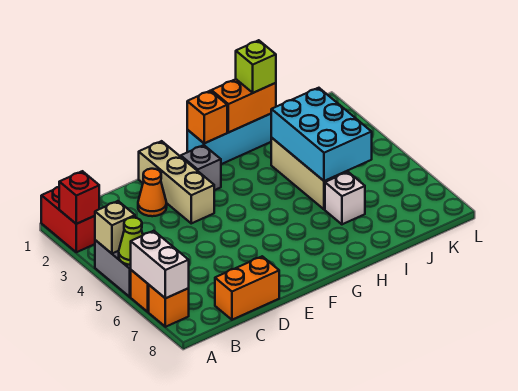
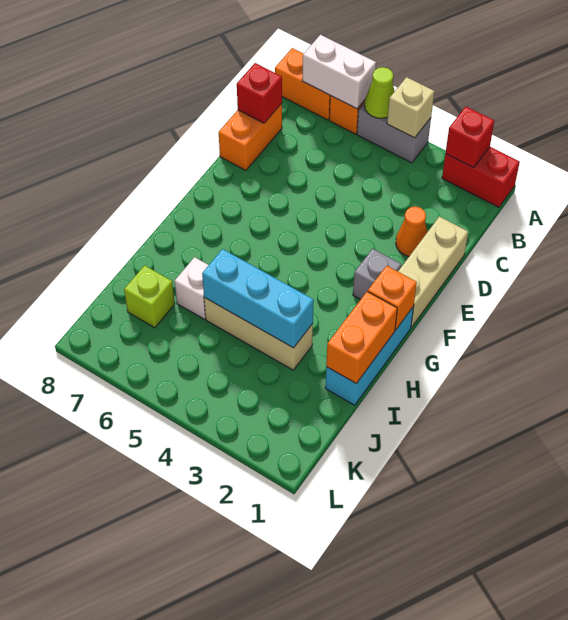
orange 1x1 brick [149,285,189,327] -> orange 1x2 brick [275,48,330,120]
none -> red 1x1 brick [237,63,282,123]
tan 1x3 brick [139,141,214,223] -> tan 1x3 brick turned to [398,217,468,327]
lime 1x1 brick [236,40,276,93] -> lime 1x1 brick moved to [124,265,175,328]
cyan 2x3 brick [271,88,372,181] -> cyan 1x3 brick [202,249,314,348]

